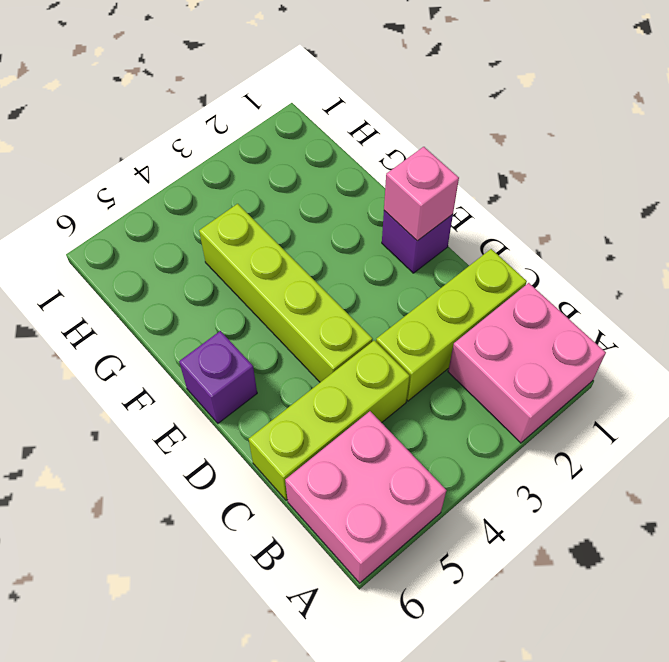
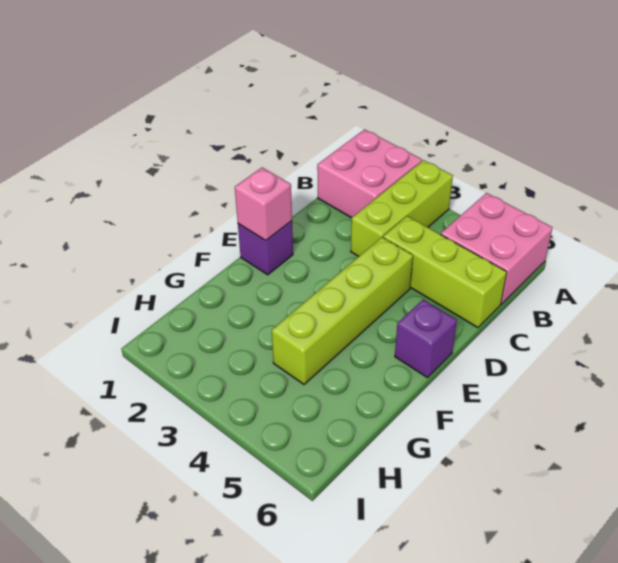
lime 1x3 brick [376,249,527,401] -> lime 1x3 brick turned to [351,160,453,256]

